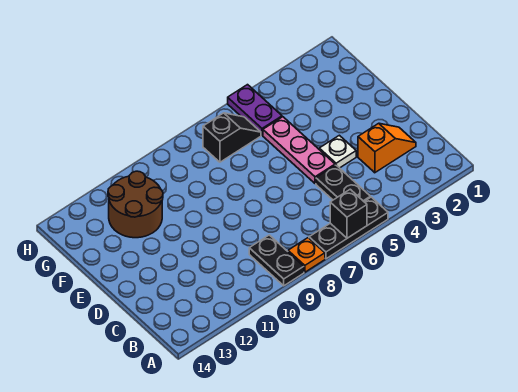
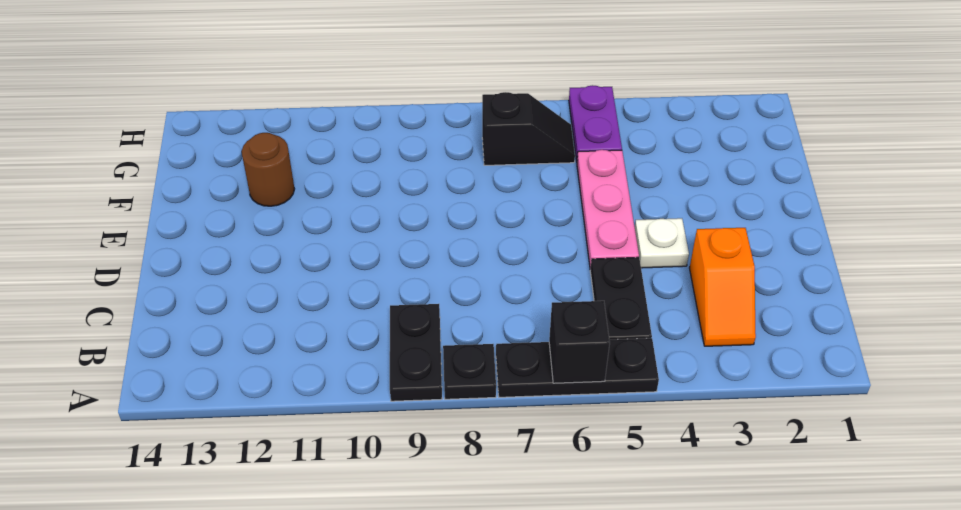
orange 1x1 plate [288,238,325,272] -> black 1x1 plate [443,344,496,399]
orange 1x2 slope [358,123,416,173] -> orange 1x2 slope turned to [690,228,756,346]
brown 2x2 round brick [108,171,163,238] -> brown 1x1 round brick [242,133,294,206]

